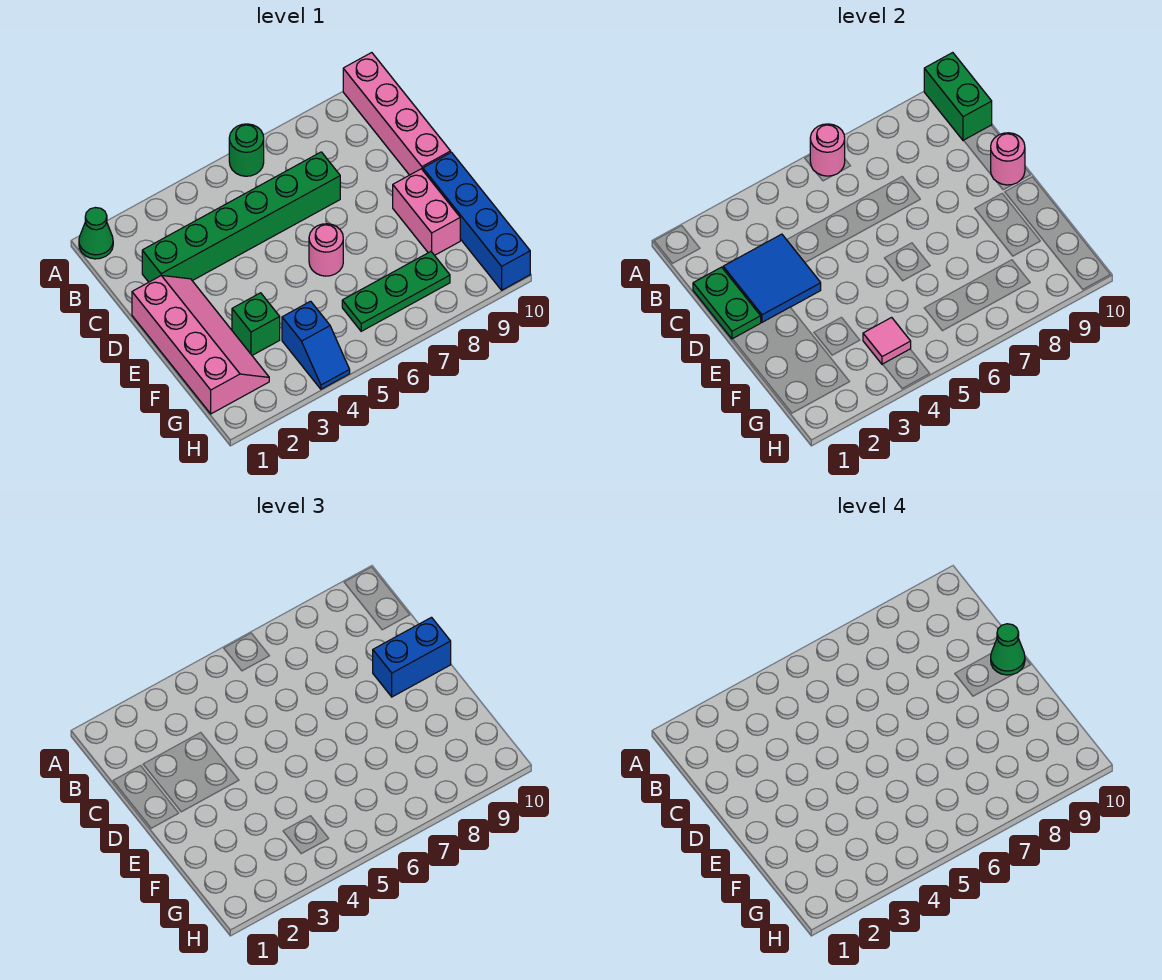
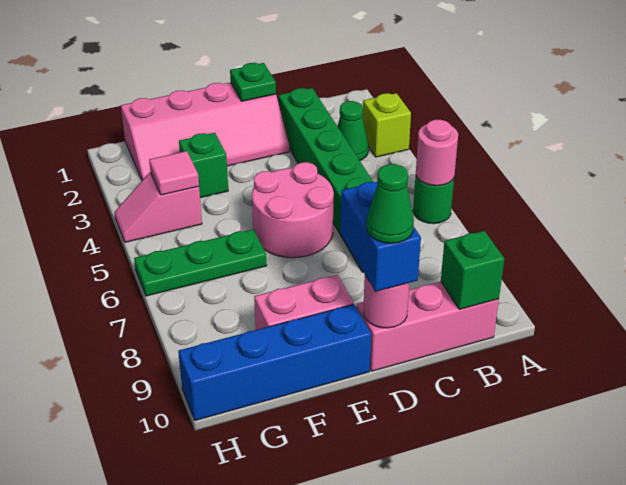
green 1x1 cone [79,208,113,259] -> green 1x1 cone moved to [337,101,369,160]
none -> lime 1x1 brick [362,93,411,157]
pink 1x4 brick [343,53,451,175] -> pink 1x3 brick [356,282,499,371]
green 1x2 brick [924,53,992,141] -> green 1x1 brick [441,231,504,309]
green 1x2 plate [693,267,761,339] -> green 1x1 plate [230,63,276,101]
blue 2x2 tile [723,234,821,322] -> none
pink 1x1 round brick [309,224,343,276] -> pink 2x2 round brick [252,162,334,258]
blue 1x2 slope [282,301,350,389] -> pink 1x2 slope [115,172,202,242]
green 1x3 plate [342,252,450,331] -> green 1x3 plate turned to [134,229,267,296]

